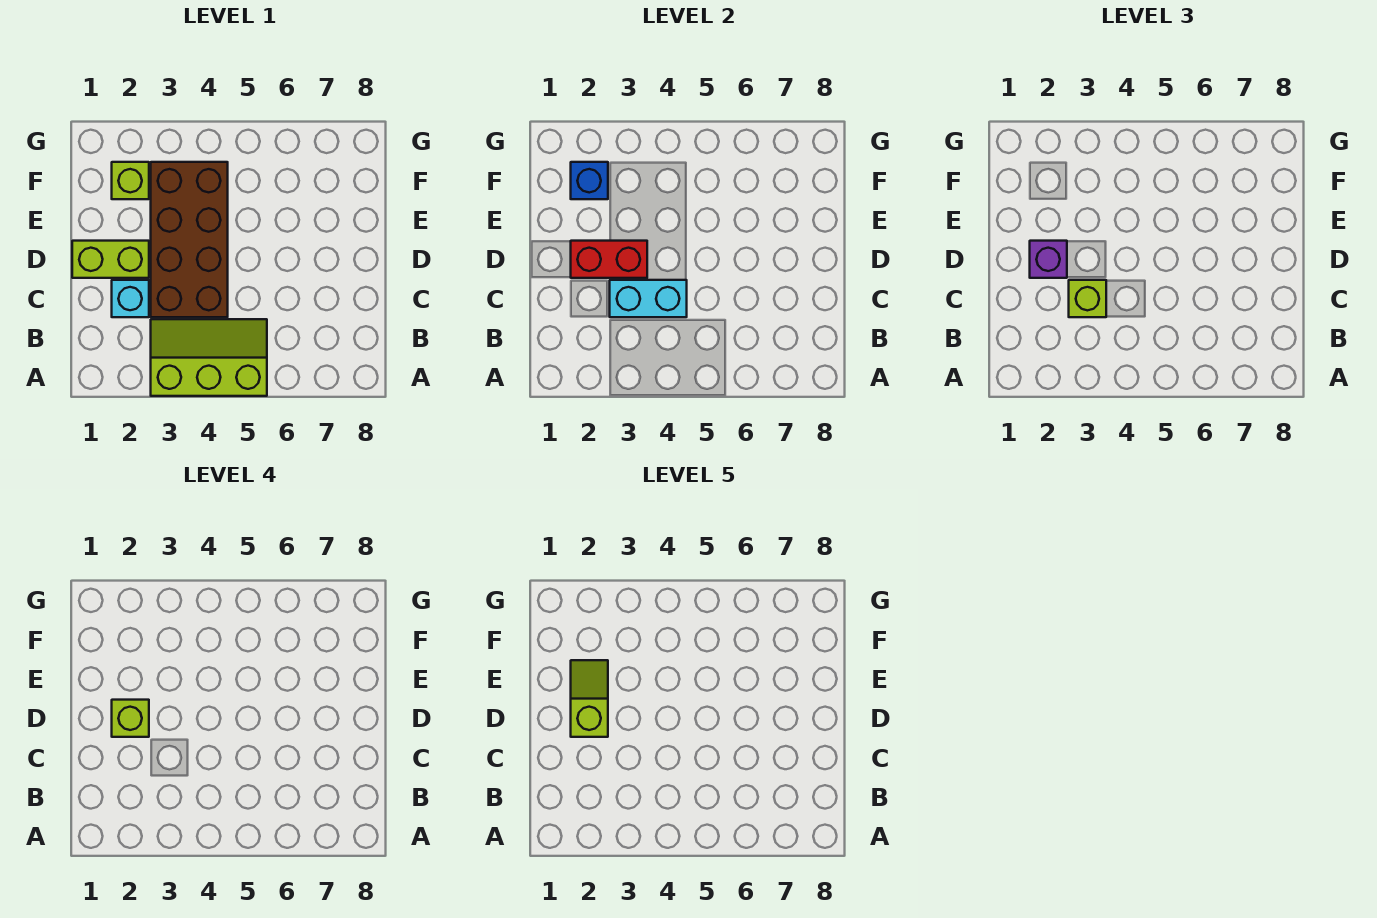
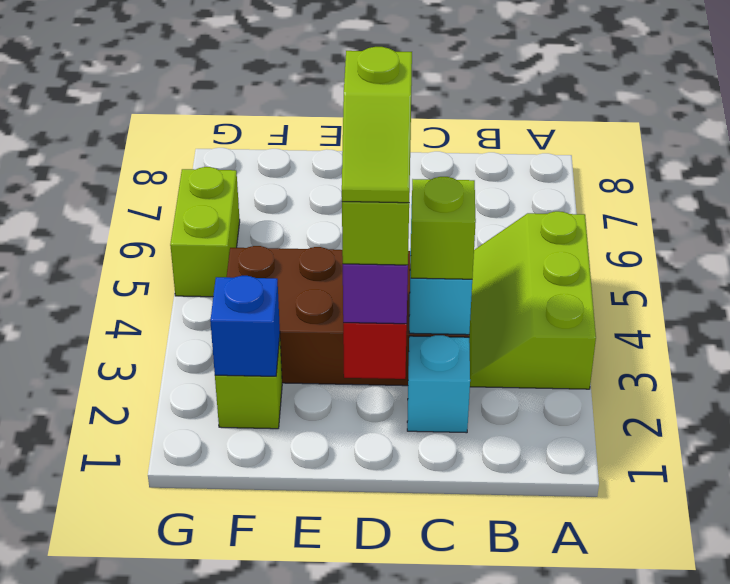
lime 1x2 brick [72,241,149,278] -> lime 1x2 brick moved to [170,167,240,297]
lime 1x2 slope [571,660,608,737] -> lime 1x2 slope turned to [342,47,412,203]

